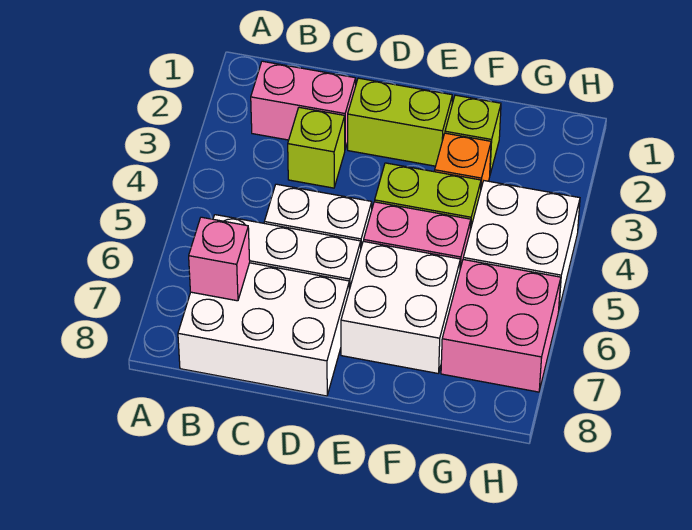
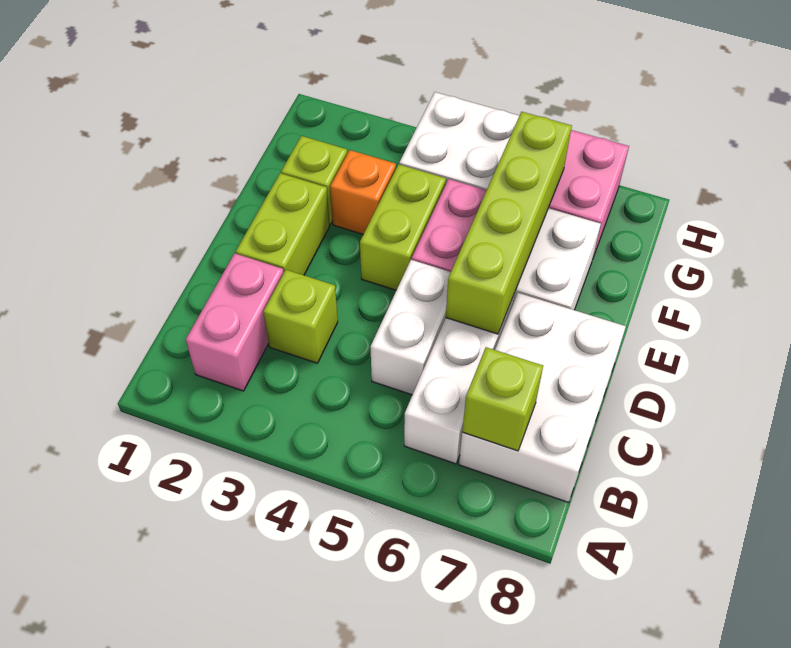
pink 1x1 brick [189,217,250,301] -> lime 1x1 brick [462,347,543,451]
none -> lime 1x4 brick [446,112,572,334]

